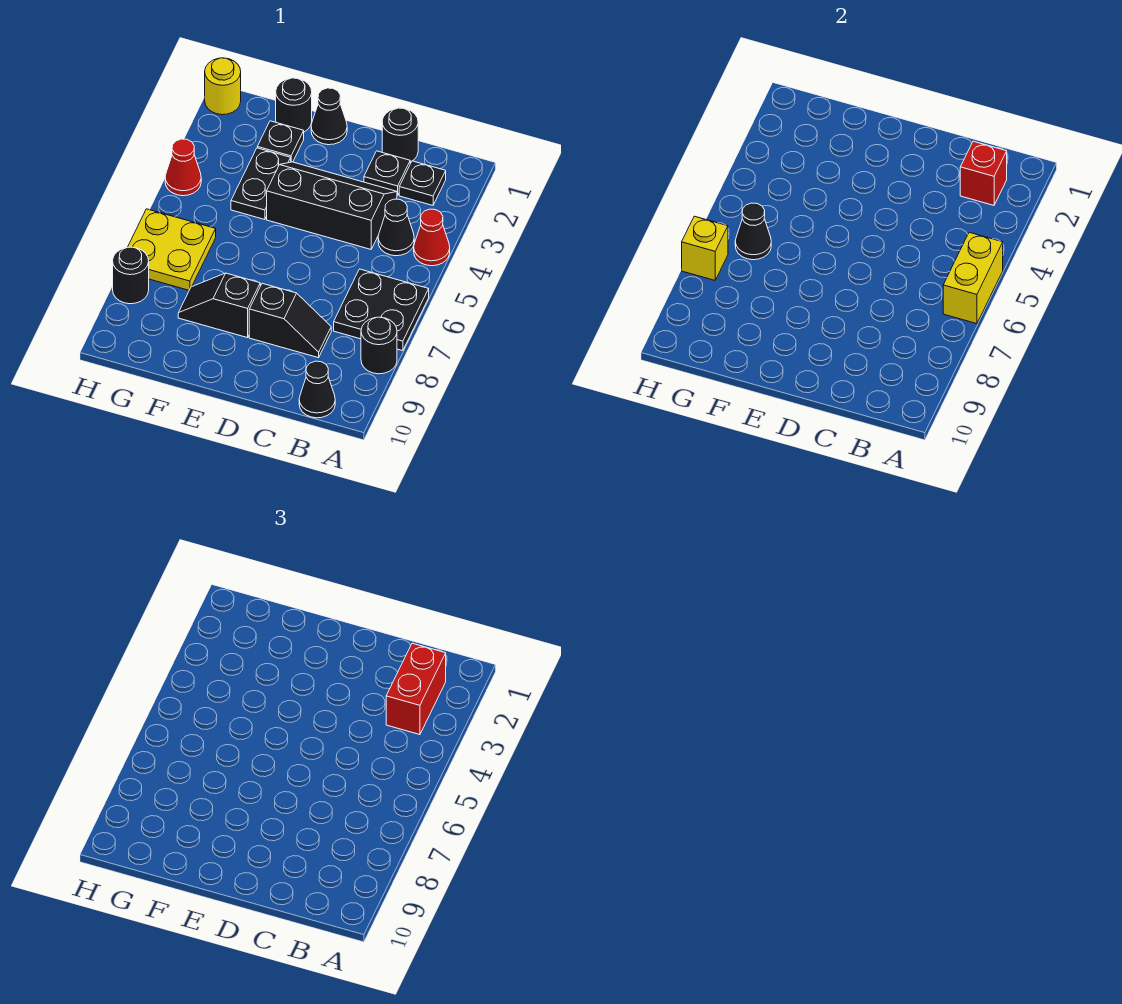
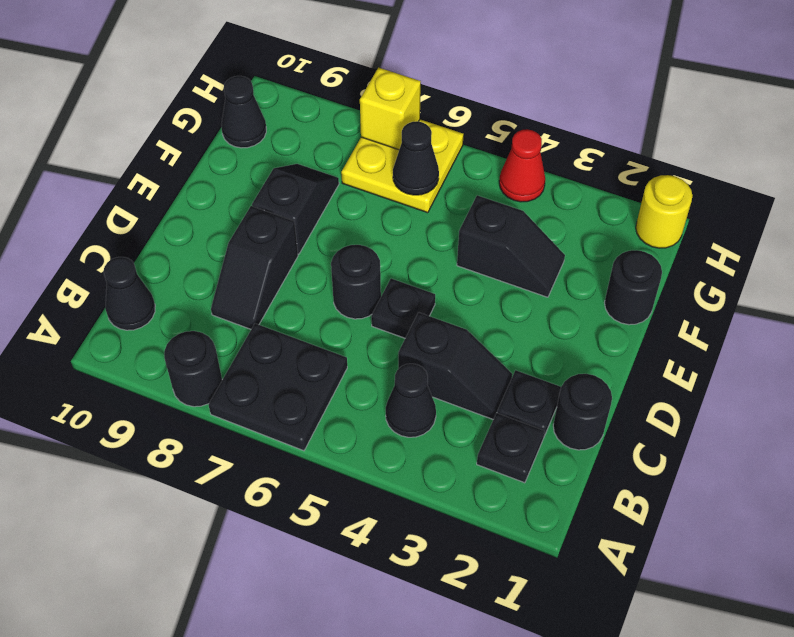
red 1x1 cone [414,209,450,266] -> none
yellow 1x2 brick [943,232,1003,324] -> none
red 1x1 brick [960,141,1007,205] -> none
red 1x2 brick [386,643,446,735] -> none
black 2x3 slope [267,162,397,249] -> black 1x2 slope [398,312,512,419]
black 1x1 cone [311,88,347,145] -> black 1x1 cone moved to [222,76,266,148]
black 1x1 plate [257,121,304,162] -> black 1x1 plate moved to [371,279,435,338]
black 1x2 plate [231,148,291,220] -> black 1x2 slope [457,195,565,297]
black 1x1 round brick [113,247,149,304] -> black 1x1 round brick moved to [331,245,381,319]

